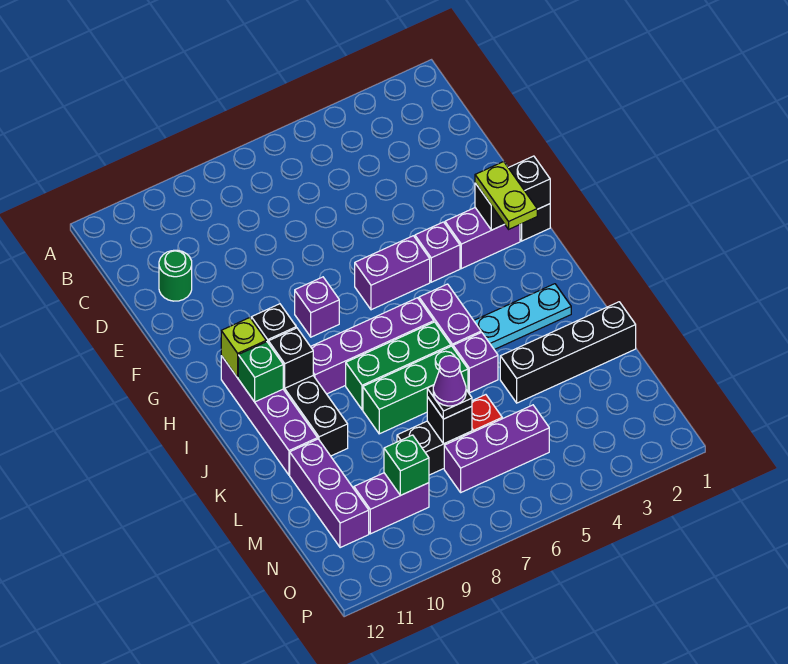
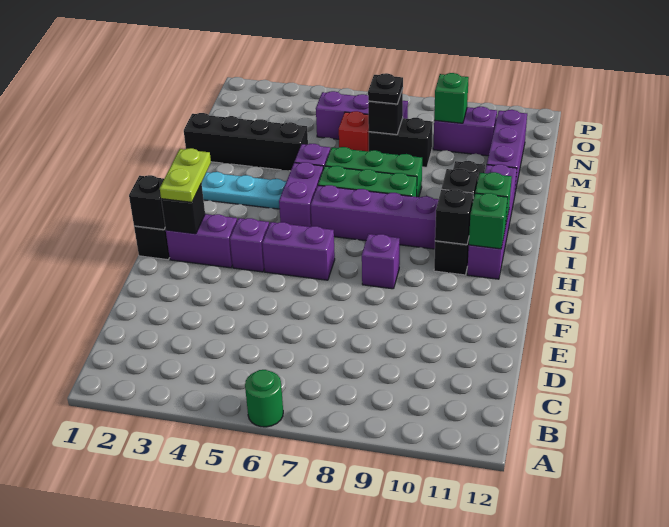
green 1x1 round brick [159,250,192,301] -> green 1x1 round brick moved to [245,370,283,427]
lime 1x1 brick [221,318,266,378] -> green 1x1 brick [469,193,508,249]
purple 1x1 cone [433,356,466,406] -> none

